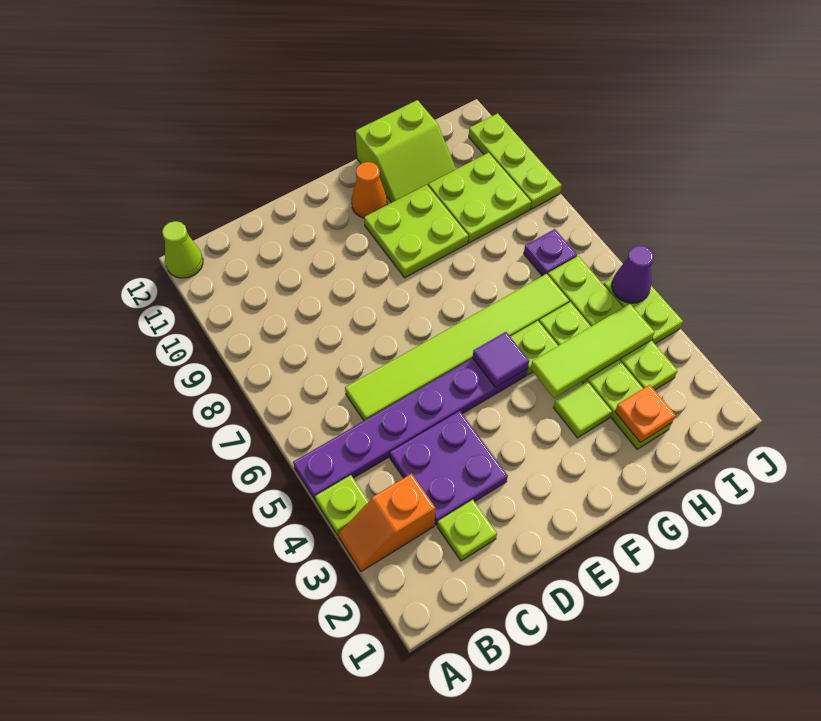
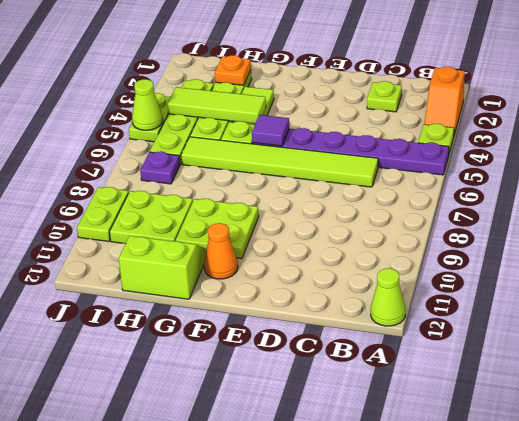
orange 1x2 slope [338,474,435,572] -> orange 1x2 slope turned to [424,67,465,135]
purple 2x2 plate [390,411,508,525] -> none
purple 1x1 cone [612,245,654,303] -> lime 1x1 cone [132,79,163,130]
lime 1x3 plate [469,113,562,209] -> lime 1x2 plate [77,187,129,241]

